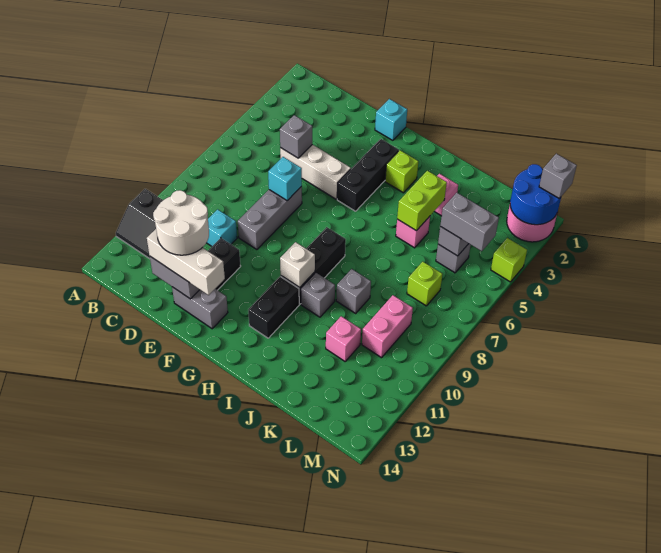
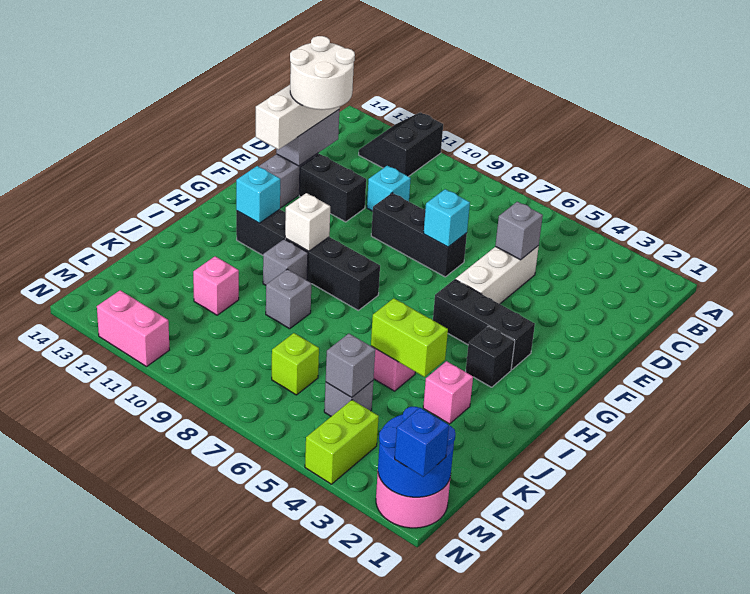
grey 1x3 brick [238,187,302,249] -> black 1x3 brick [371,193,467,277]
cyan 1x1 brick [375,99,407,140] -> cyan 1x1 brick moved to [236,166,280,223]
lime 1x1 brick [385,150,418,193] -> black 1x1 brick [466,326,515,387]
grey 1x2 brick [440,193,499,251] -> none
pink 1x2 brick [362,295,413,358] -> pink 1x2 brick moved to [97,290,169,367]
grey 1x1 brick [539,154,577,198] -> blue 1x1 brick [395,408,449,477]
lime 1x1 brick [491,238,527,282] -> lime 1x2 brick [305,400,379,484]

